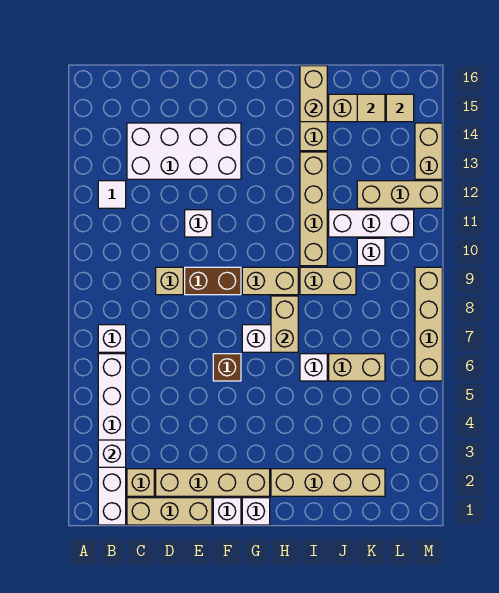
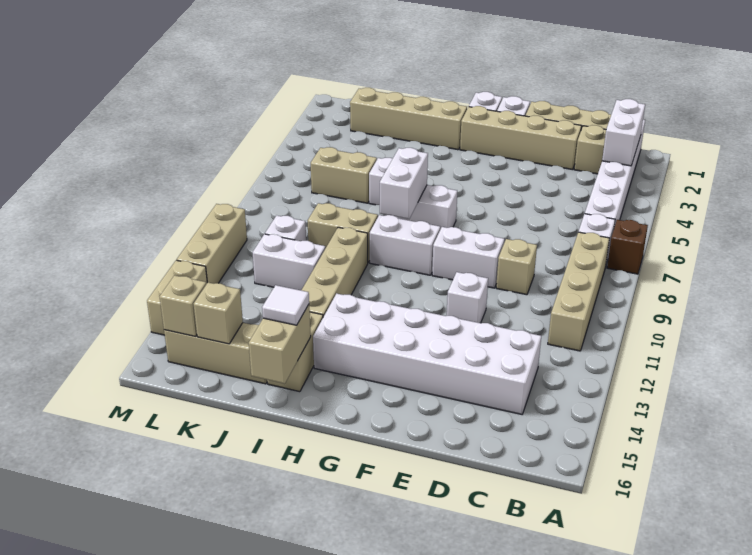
white 1x1 brick [98,440,126,467] -> white 1x2 brick [602,99,645,166]
white 1x1 tile [98,181,126,208] -> white 1x1 tile moved to [262,285,309,325]
white 2x4 brick [127,123,241,179] -> white 2x6 brick [313,293,541,414]
brown 1x2 brick [185,267,241,295] -> white 1x2 brick [432,227,504,288]
brown 1x1 brick [213,354,241,381] -> brown 1x1 brick moved to [607,220,648,274]
tan 1x2 brick [242,267,298,295] -> white 1x2 brick [370,215,440,275]
tan 1x2 brick [271,296,298,352] -> white 1x2 brick [380,148,428,219]
white 1x3 brick [329,210,414,237] -> white 1x2 brick [252,234,325,290]
tan 1x3 brick [357,181,442,208] -> tan 1x3 brick turned to [177,204,247,284]
tan 1x1 tile [357,94,385,122] -> tan 1x1 brick [194,282,243,344]
tan 1x1 tile [386,94,414,122] -> tan 1x1 brick [160,275,206,336]
tan 1x4 brick [415,267,442,381] -> tan 1x4 brick moved to [548,232,609,351]

